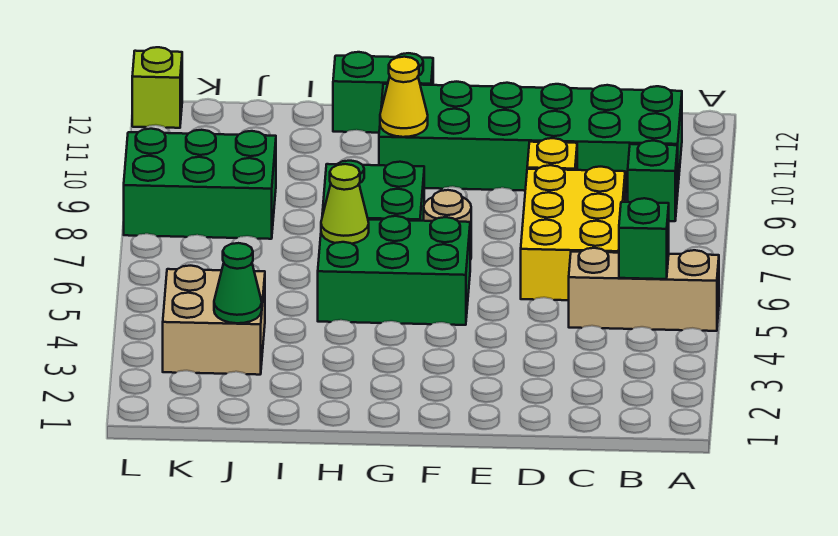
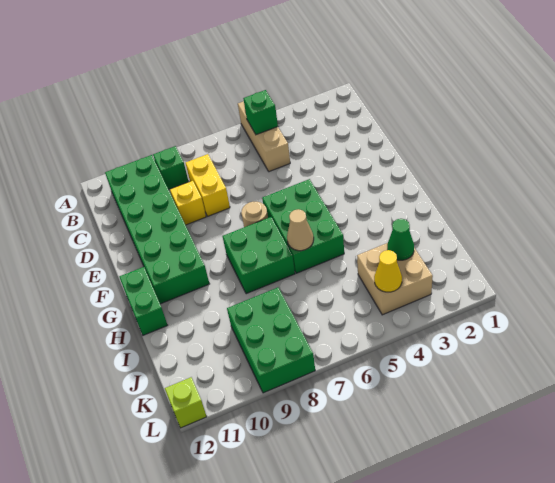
yellow 2x3 brick [521,165,625,300] -> yellow 1x2 brick [186,154,230,216]
yellow 1x1 cone [380,57,428,137] -> yellow 1x1 cone moved to [374,250,402,292]
lime 1x1 cone [321,164,369,244] -> tan 1x1 cone [287,209,314,251]

